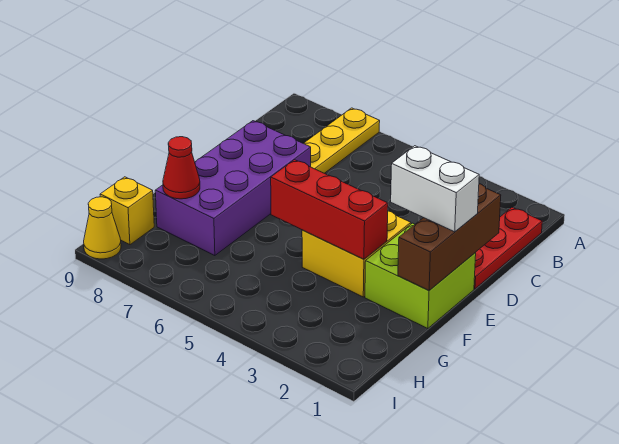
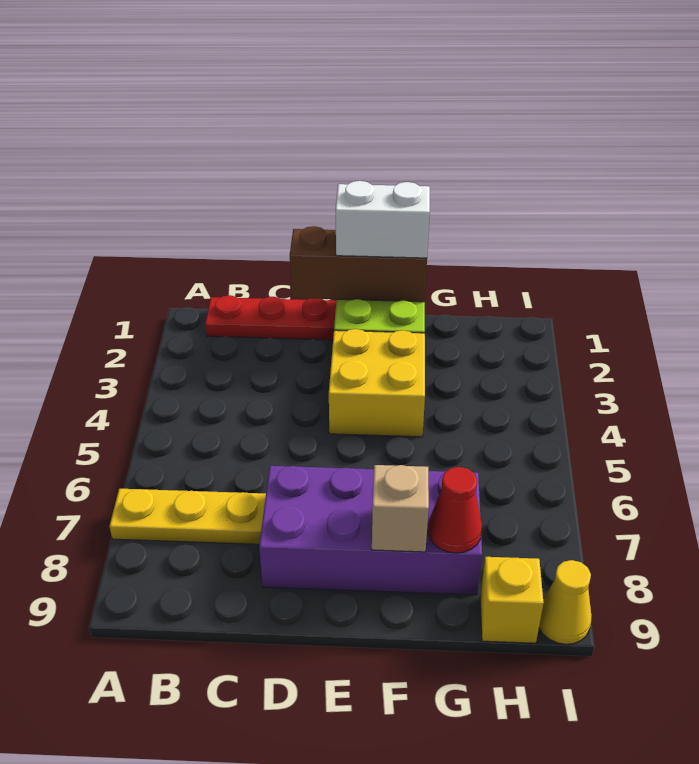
white 1x2 brick [391,146,479,232] -> white 1x2 brick turned to [336,181,430,258]
red 1x3 brick [271,160,388,259] -> none
none -> tan 1x1 brick [372,465,429,552]

